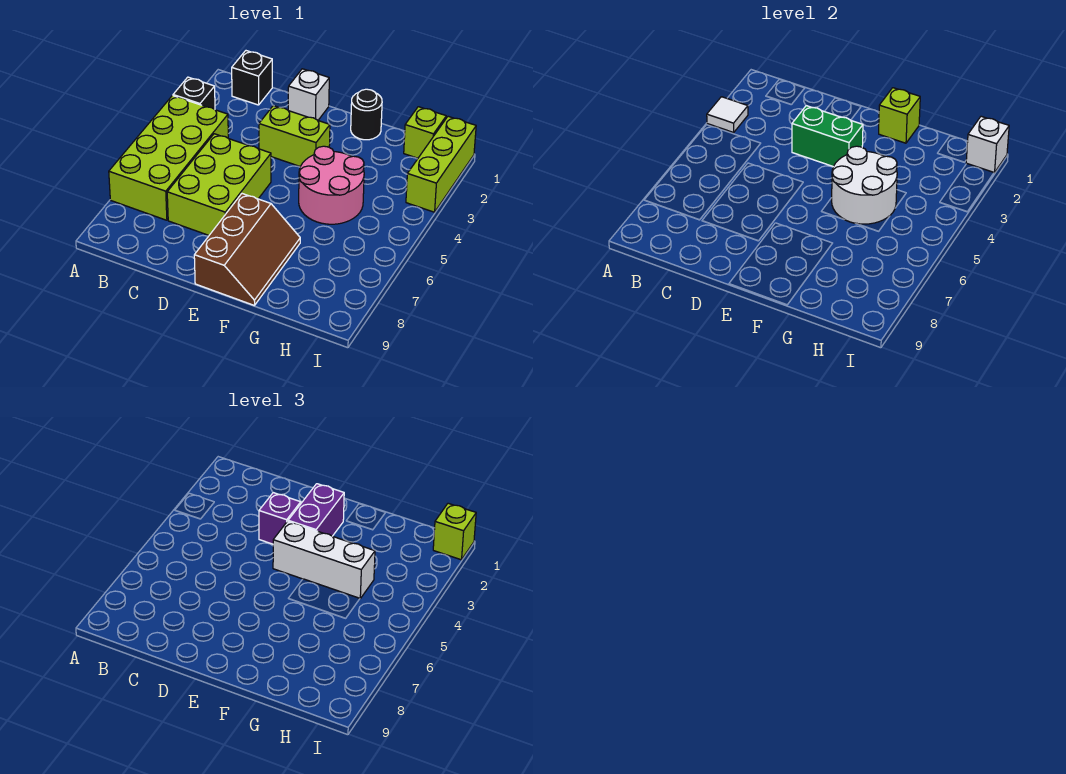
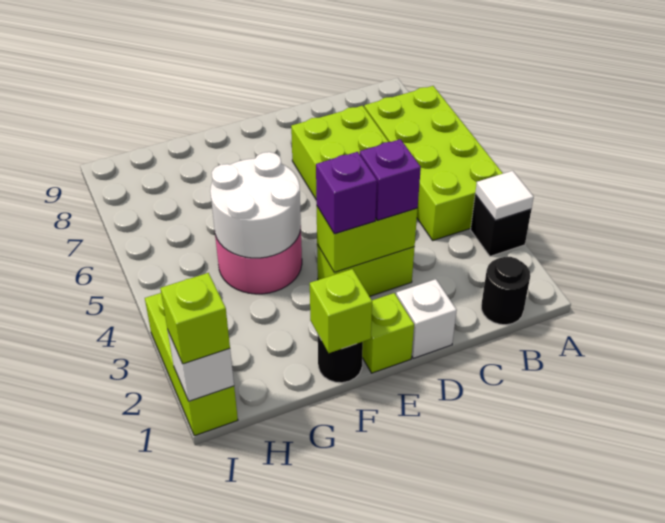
black 1x1 brick [232,51,272,105] -> black 1x1 round brick [481,257,530,325]
green 1x2 brick [792,106,863,166] -> lime 1x2 brick [317,207,417,272]
purple 1x2 brick [288,484,344,536] -> purple 1x1 brick [316,152,377,234]
white 1x3 brick [273,521,375,598] -> none
brown 2x3 slope [194,194,300,306] -> none
lime 1x1 brick [404,107,446,158] -> lime 1x1 brick moved to [362,293,414,373]

